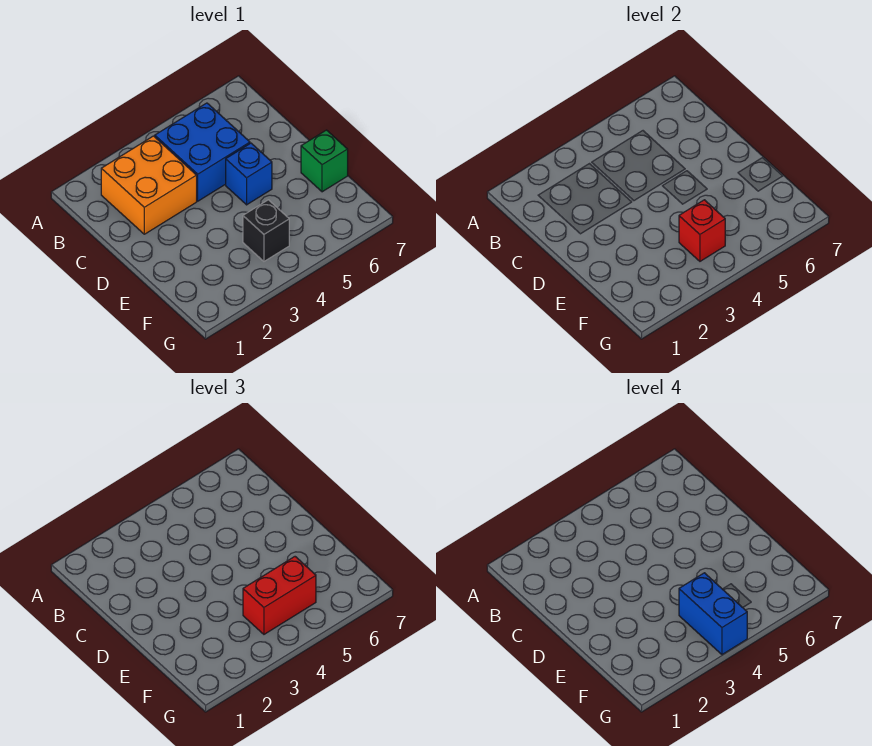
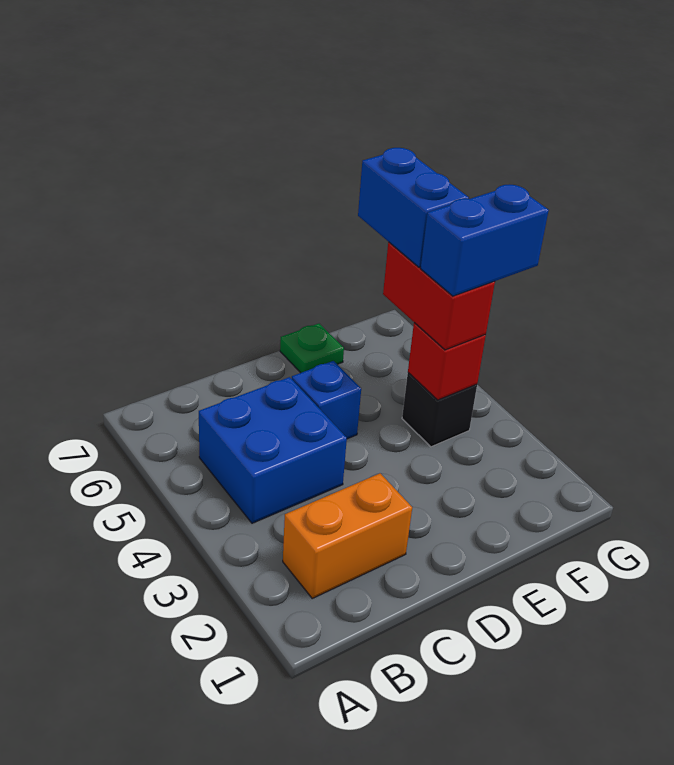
orange 2x2 brick [101,136,197,234] -> orange 1x2 brick [283,473,412,598]
green 1x1 brick [301,130,348,192] -> green 1x1 plate [280,324,344,373]
none -> blue 1x2 brick [358,148,469,267]

